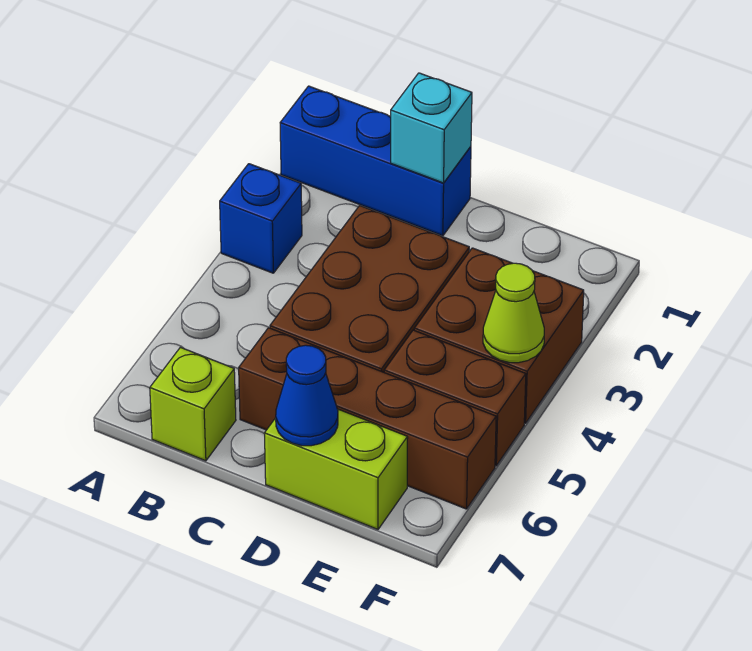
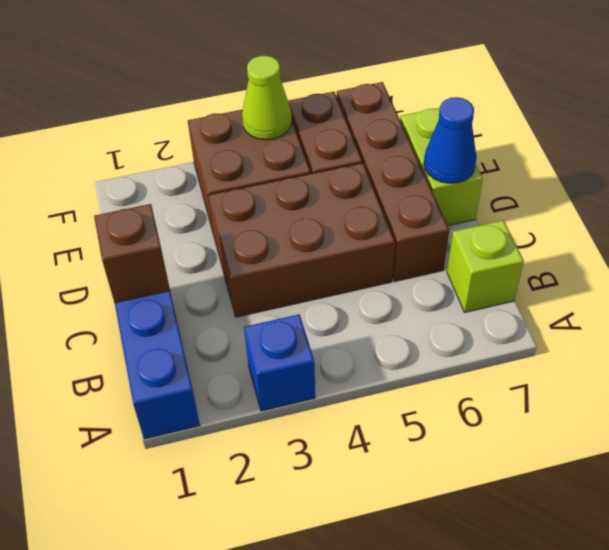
cyan 1x1 brick [391,73,472,183] -> brown 1x1 brick [94,204,170,303]

